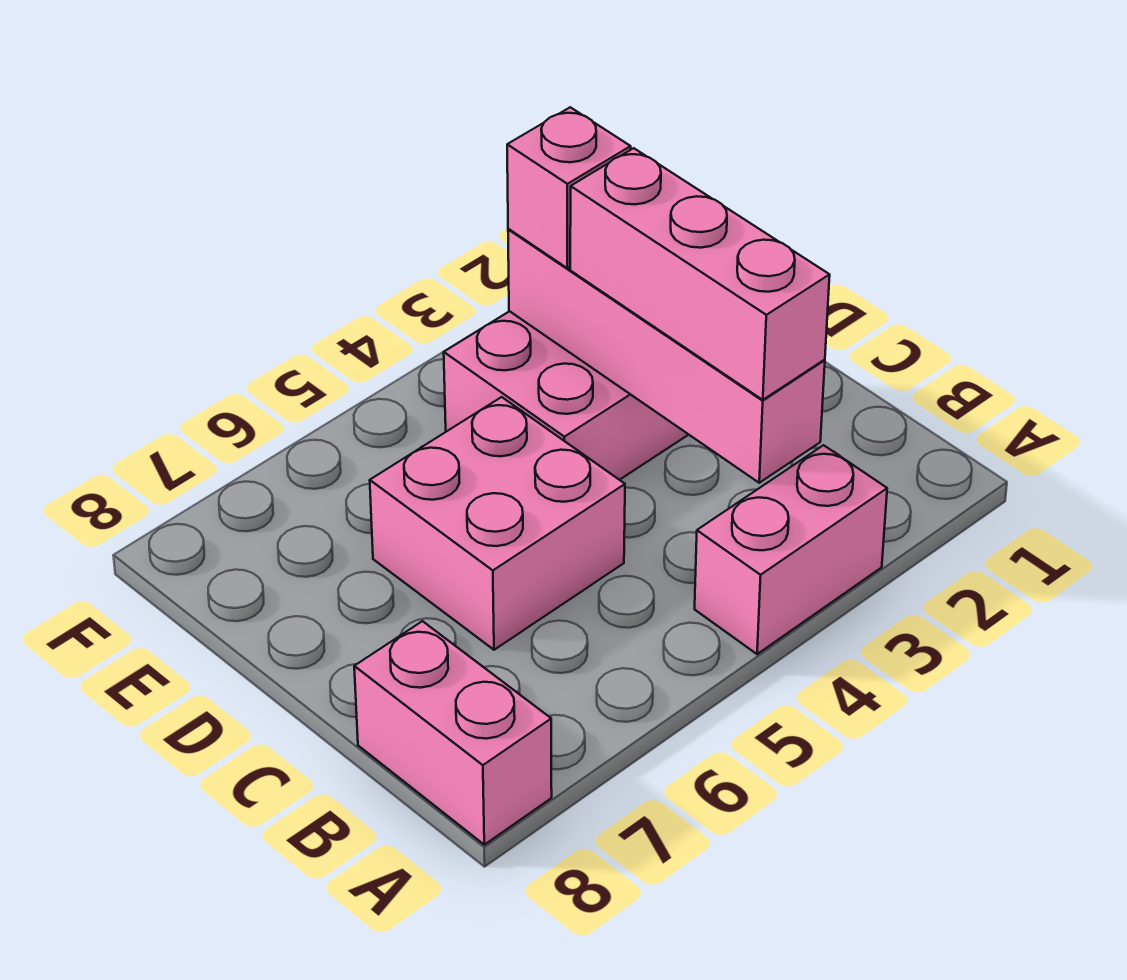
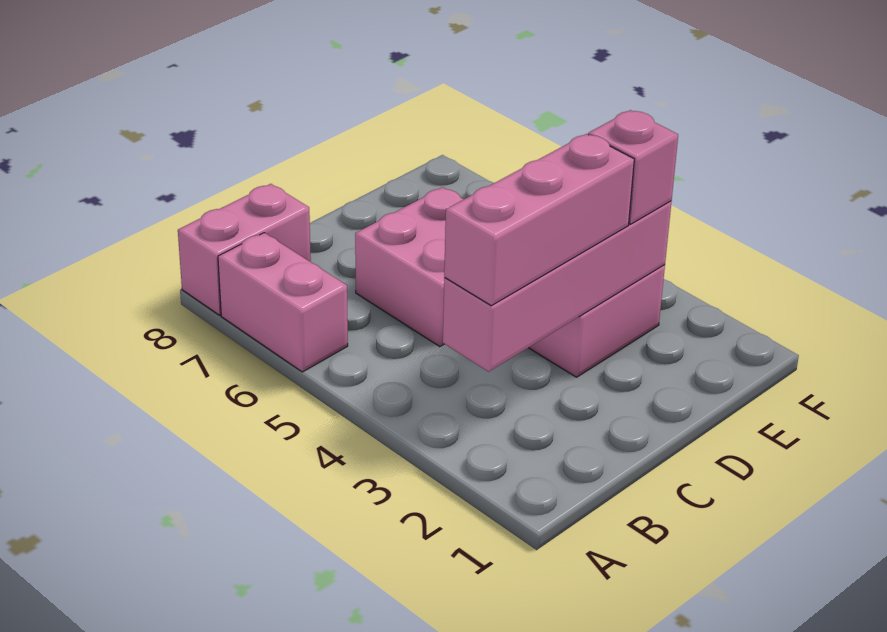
pink 1x2 brick [695,445,887,654] -> pink 1x2 brick moved to [218,233,348,372]

